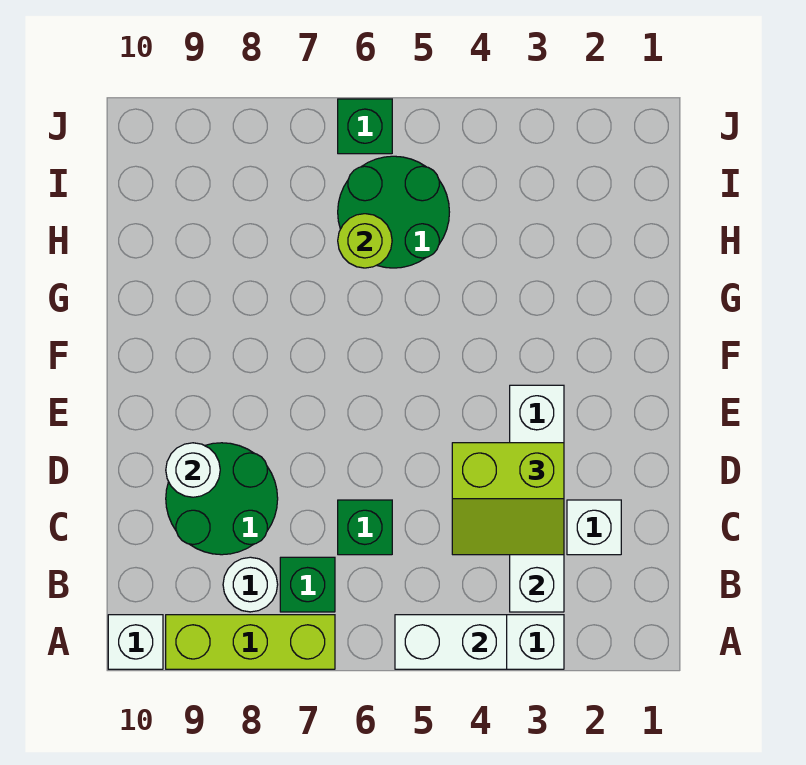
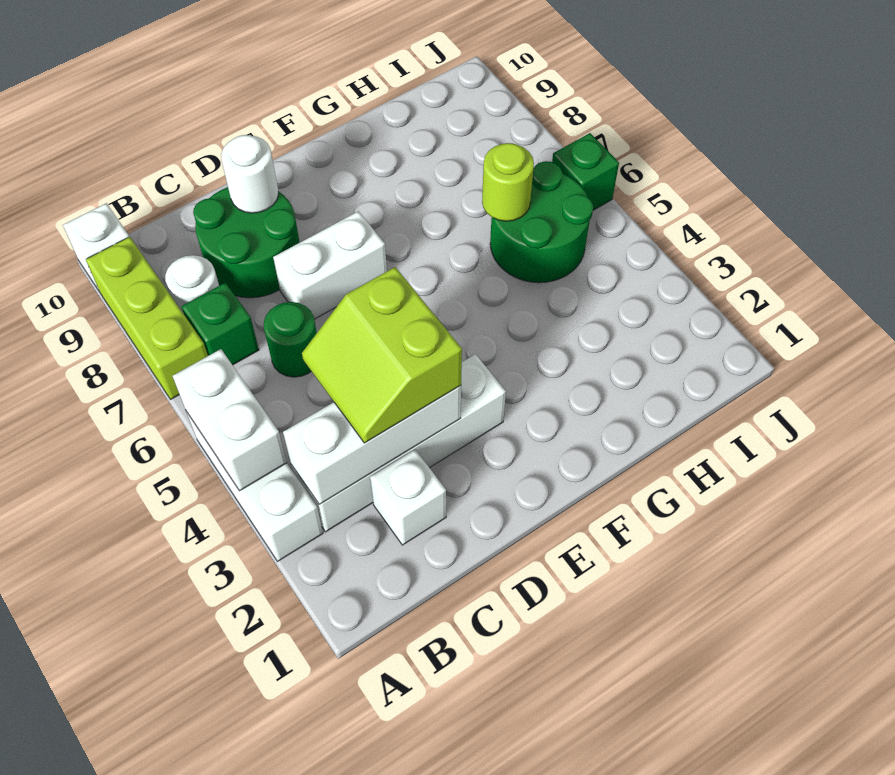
green 1x1 brick [338,500,392,555] -> green 1x1 round brick [264,302,317,377]
none -> white 1x2 brick [273,211,387,319]

